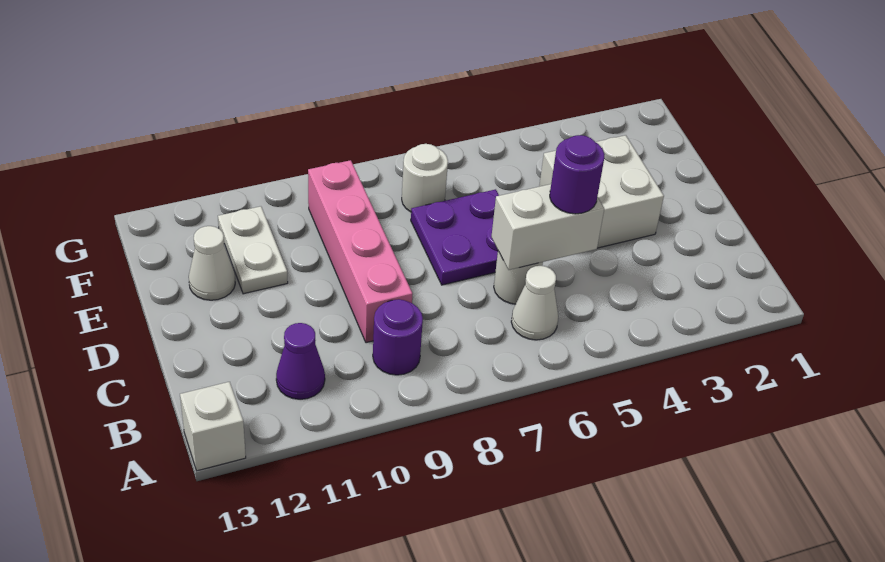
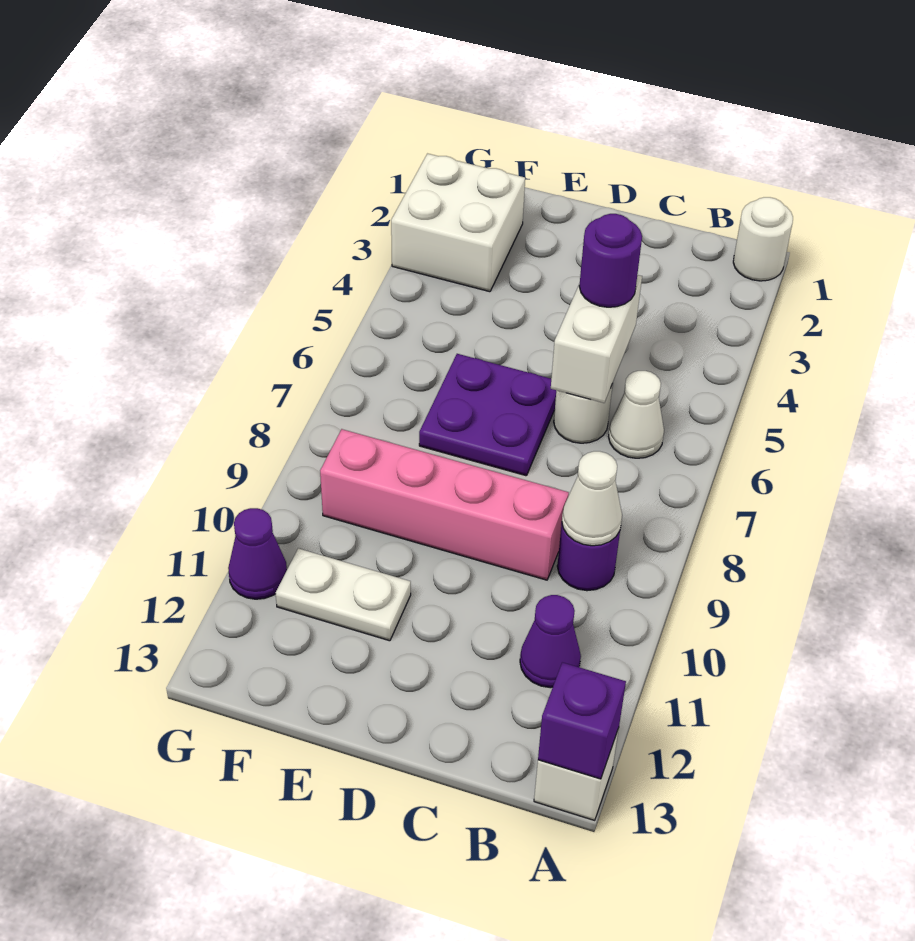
none -> purple 1x1 brick [538,662,626,779]
white 2x2 brick [539,135,664,248] -> white 2x2 brick moved to [391,154,525,292]
white 1x1 cone [189,226,235,300] -> white 1x1 cone moved to [562,451,622,546]
white 1x1 round brick [402,144,448,212] -> white 1x1 round brick moved to [733,197,793,281]
none -> purple 1x1 cone [228,508,287,599]

